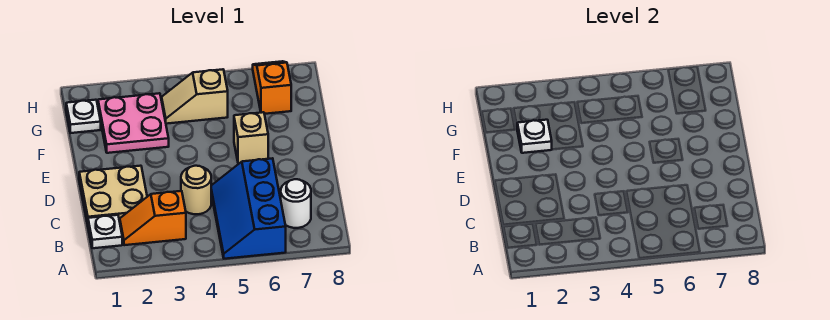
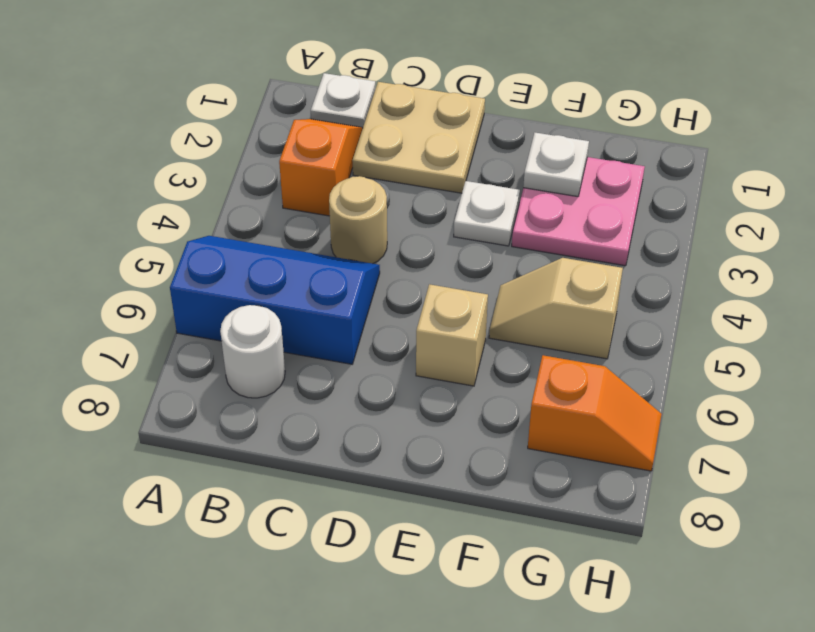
white 1x1 plate [66,100,101,133] -> white 1x1 plate moved to [454,181,520,246]
tan 1x2 slope [162,69,228,124] -> tan 1x2 slope turned to [489,258,623,359]

